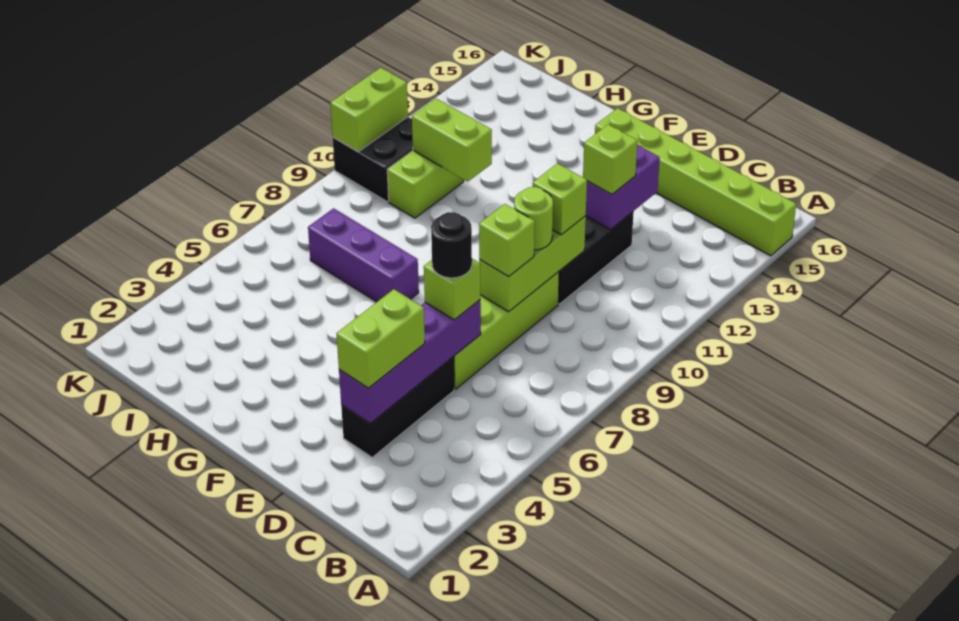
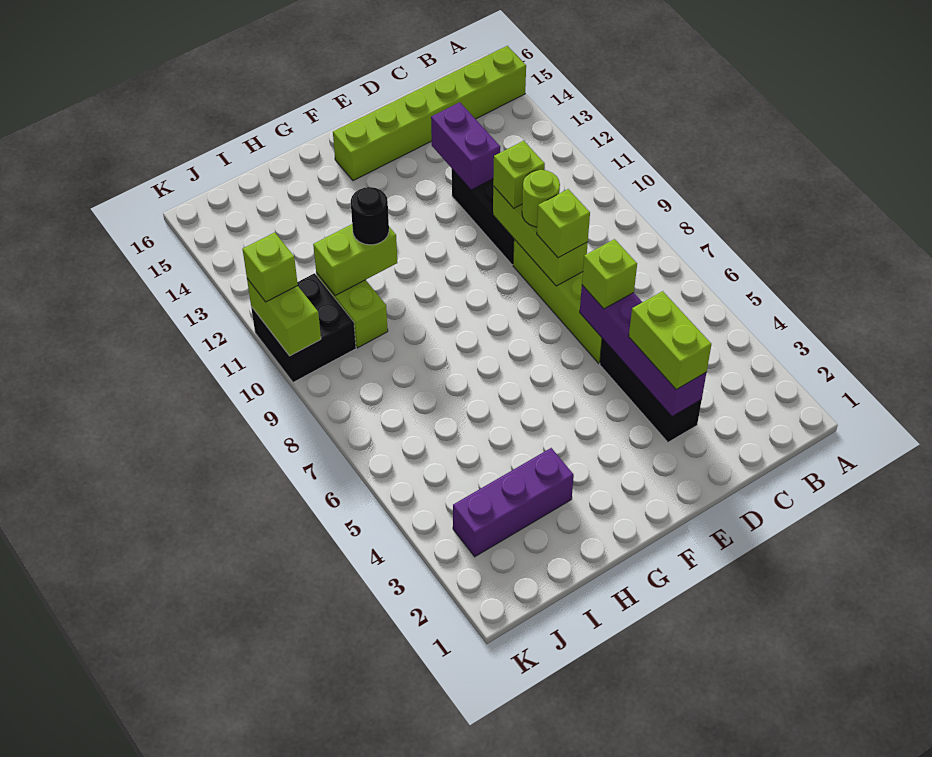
black 1x1 round brick [431,212,472,278] -> black 1x1 round brick moved to [351,187,389,245]
lime 1x1 brick [583,125,637,194] -> lime 1x1 brick moved to [243,232,298,302]
purple 1x3 brick [308,208,419,302] -> purple 1x3 brick moved to [453,448,574,557]

